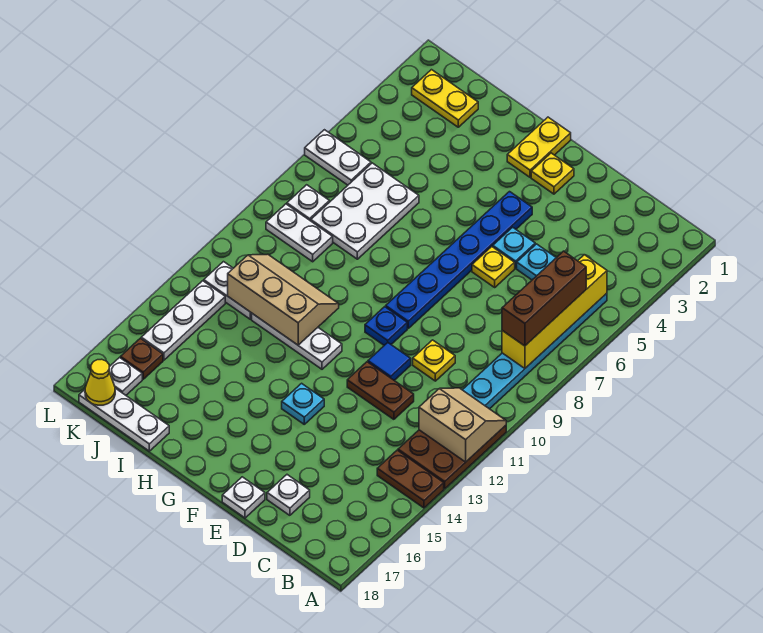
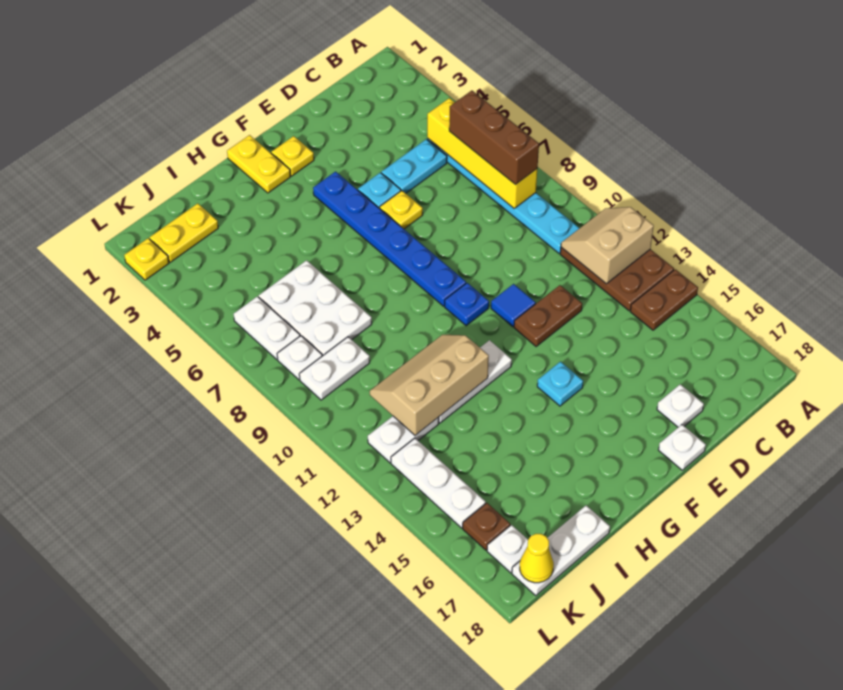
yellow 1x1 plate [413,340,455,381] -> yellow 1x1 plate moved to [124,238,169,280]
white 1x2 plate [305,130,371,185] -> white 1x2 plate turned to [234,296,300,359]

